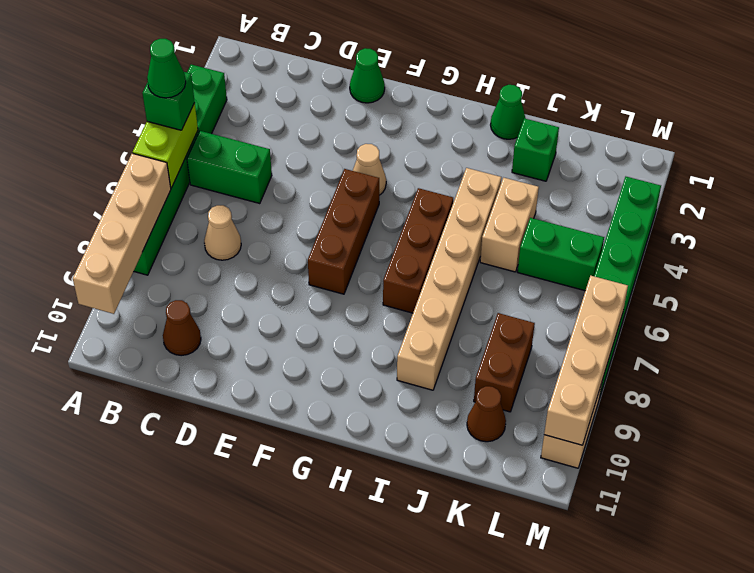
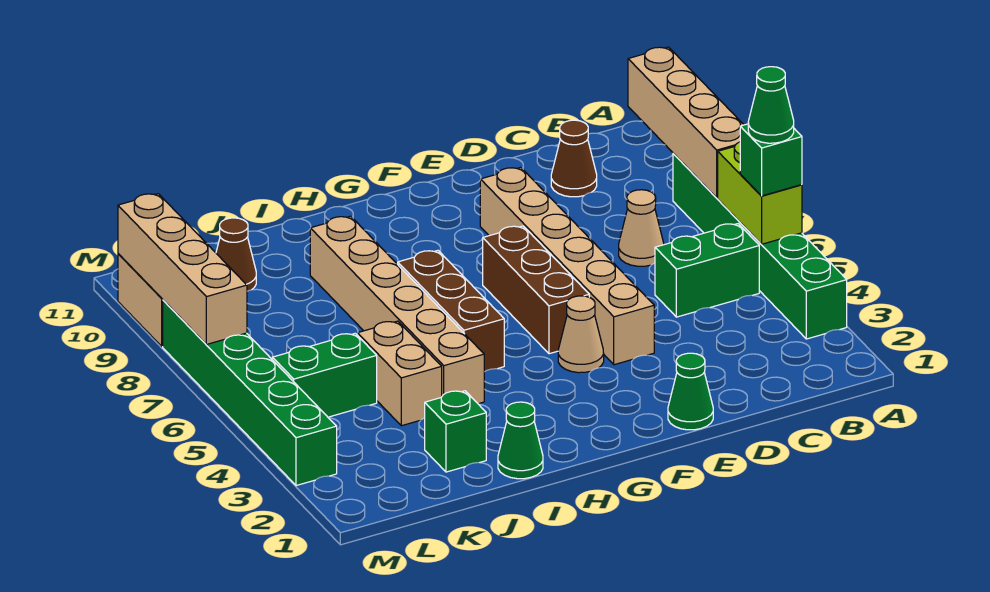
none -> tan 1x6 brick [480,167,654,365]
brown 1x2 brick [474,313,535,412] -> none

